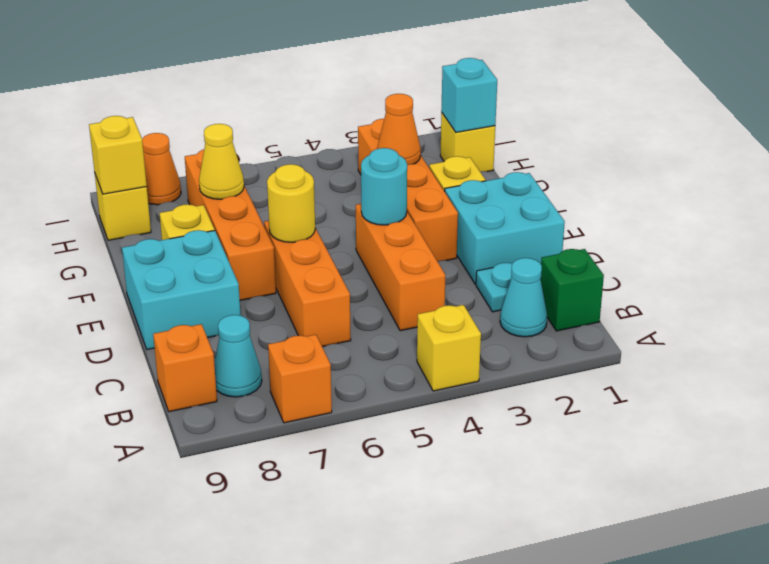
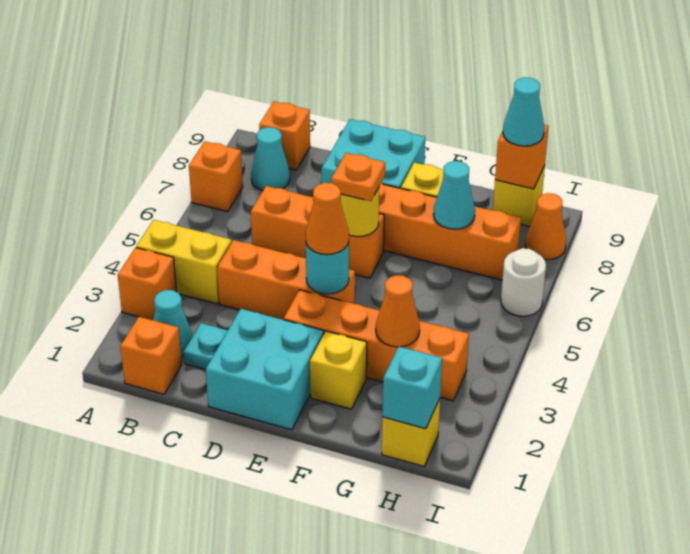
none -> orange 1x1 brick [118,248,177,320]
yellow 1x1 brick [417,305,481,391] -> yellow 1x2 brick [136,220,232,304]
green 1x1 brick [541,249,604,331] -> orange 1x1 brick [120,317,182,394]
none -> orange 1x1 cone [305,183,349,255]
none -> orange 1x1 plate [331,153,385,201]
yellow 1x1 cone [199,124,244,199] -> cyan 1x1 cone [433,161,475,229]
yellow 1x1 brick [89,116,147,194] -> orange 1x1 brick [495,125,549,189]
none -> cyan 1x1 cone [503,77,544,146]
none -> white 1x1 round brick [501,248,546,316]

